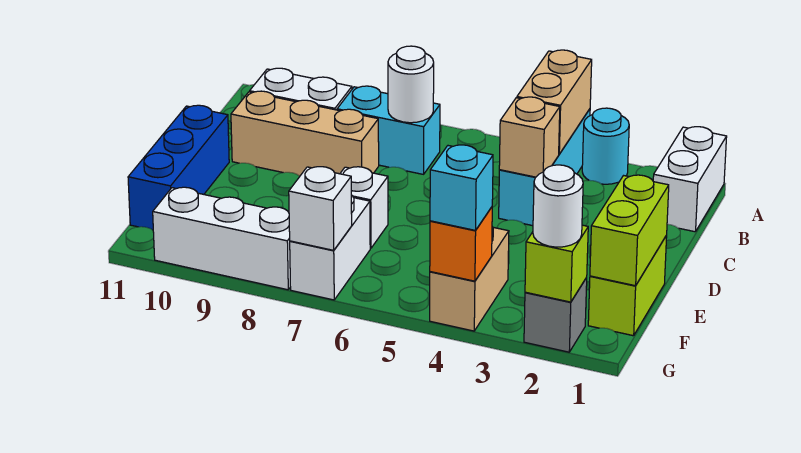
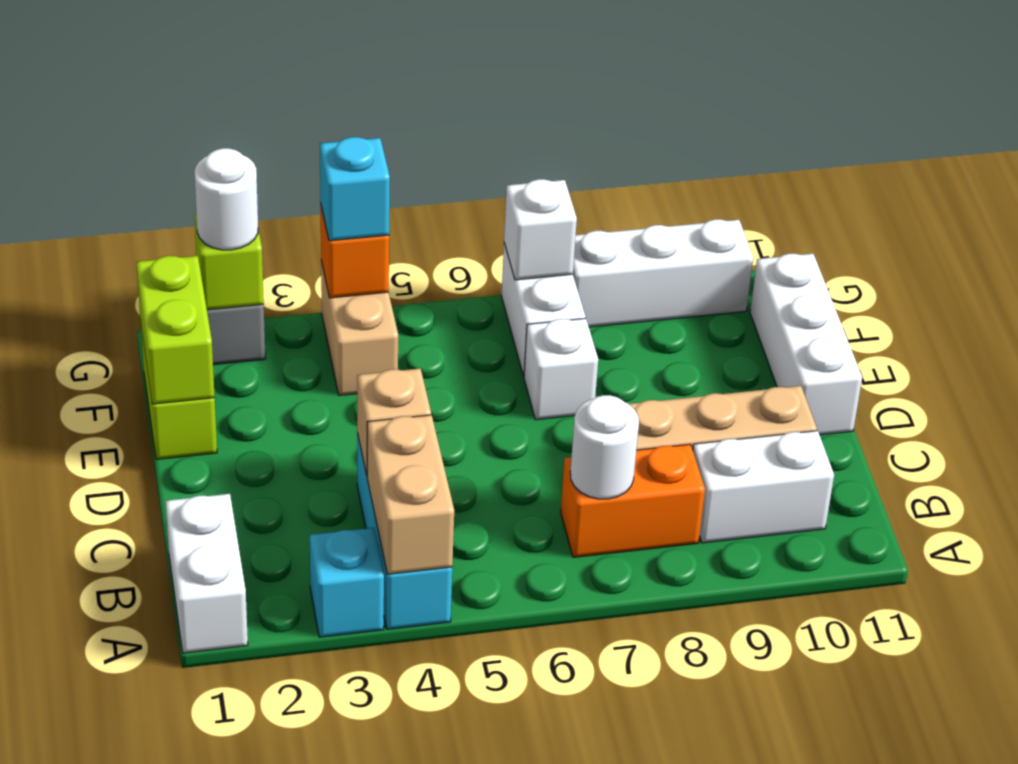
cyan 1x1 round brick [582,108,629,184] -> cyan 1x1 brick [310,528,384,637]
cyan 1x2 brick [337,86,440,174] -> orange 1x2 brick [561,444,705,557]
blue 1x3 brick [128,105,229,230] -> white 1x3 brick [750,254,862,435]

